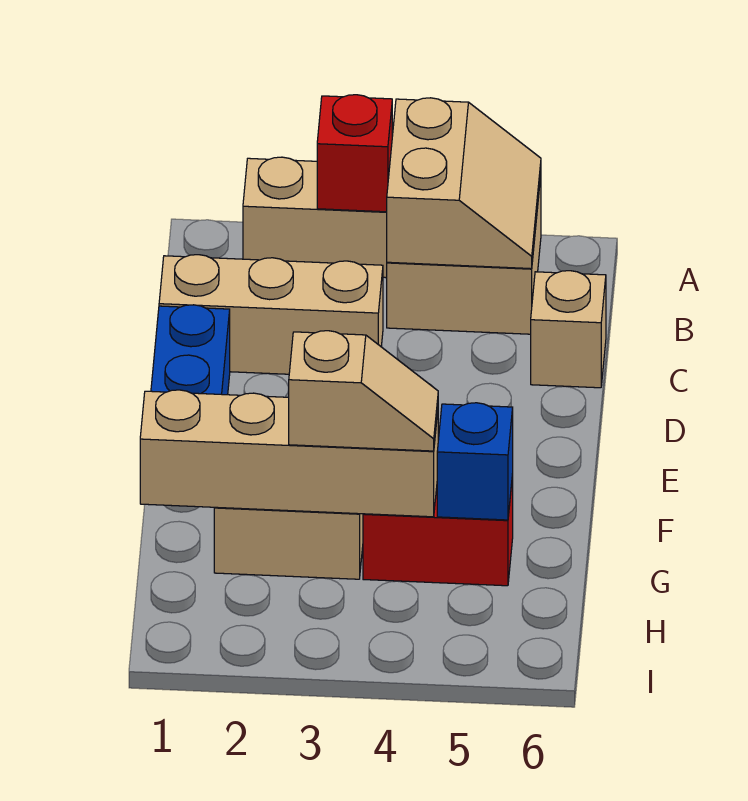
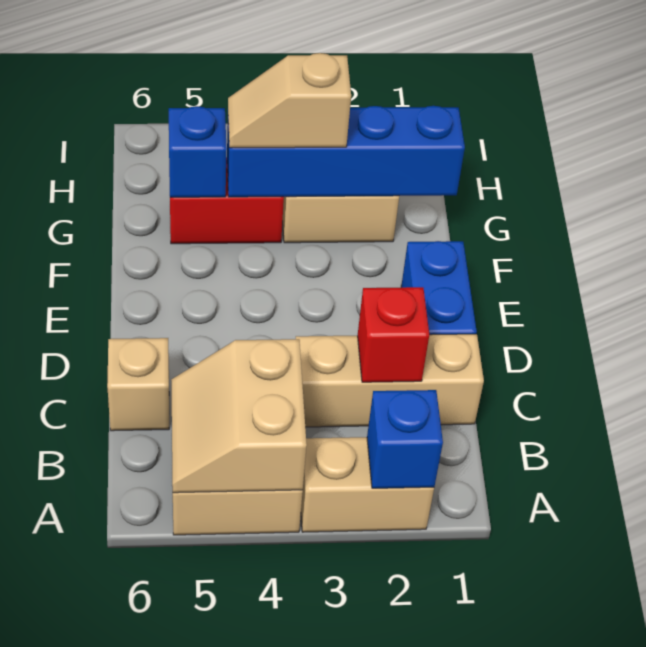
none -> blue 1x1 brick [367,390,443,488]
red 1x1 brick [317,95,392,212] -> red 1x1 brick moved to [358,287,429,382]
tan 1x4 brick [140,390,438,517] -> blue 1x4 brick [227,106,465,197]

